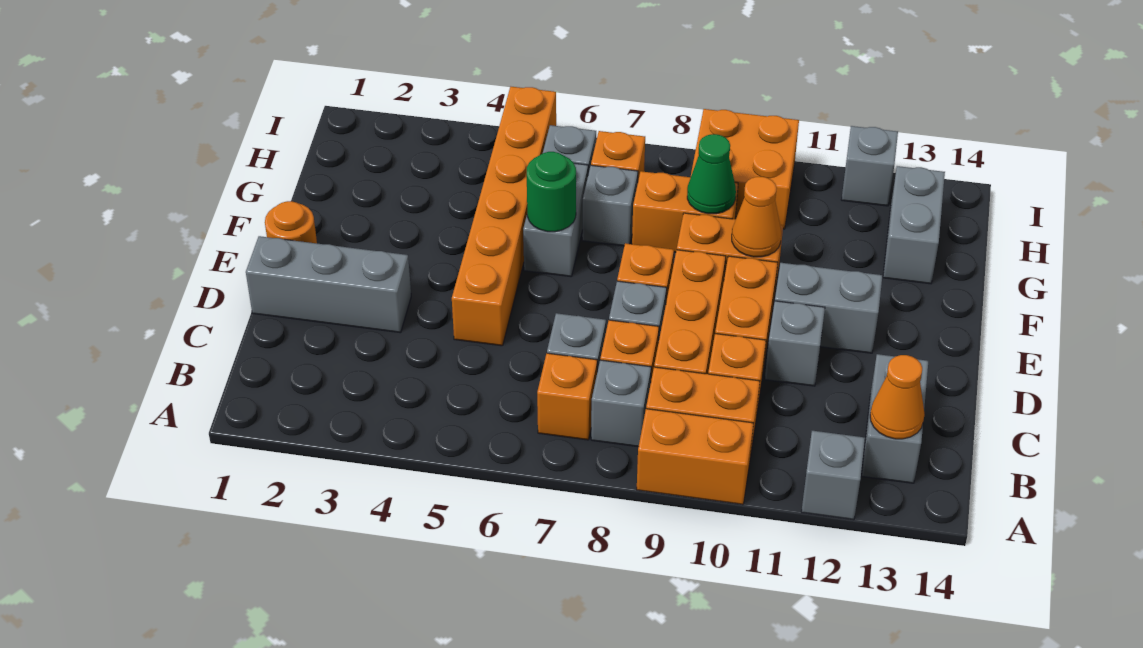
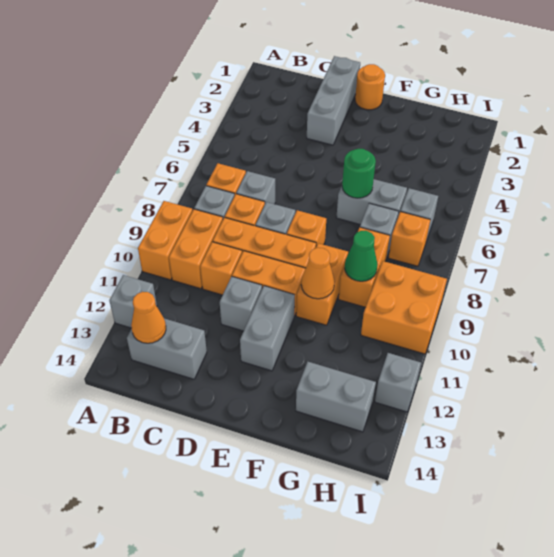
orange 1x6 brick [452,87,556,346] -> none

